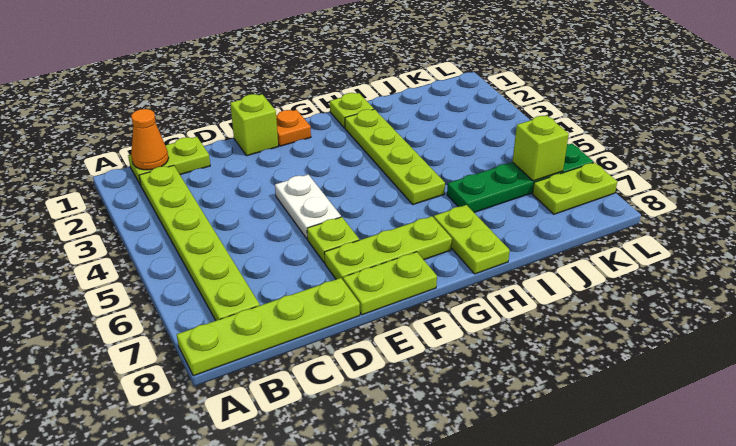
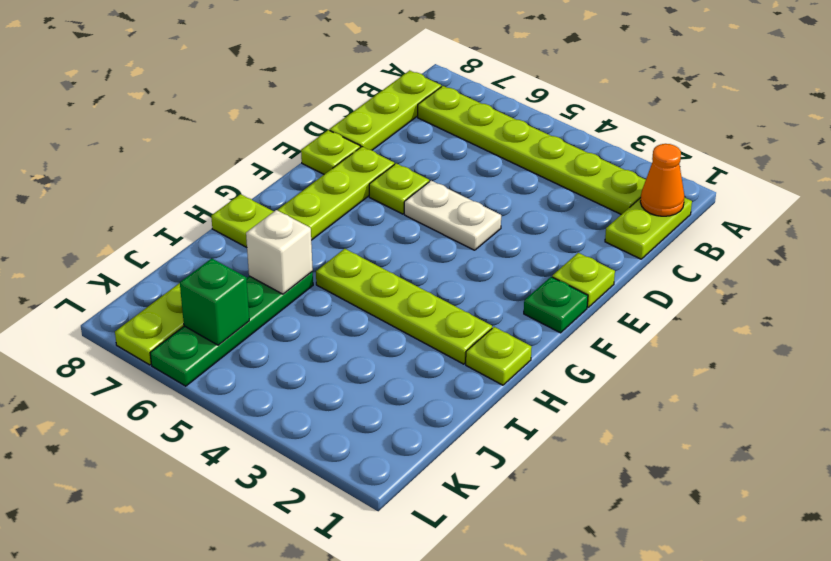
lime 1x4 plate [177,278,360,376] -> lime 1x3 plate [330,70,441,150]
lime 1x1 brick [230,94,278,156] -> lime 1x1 plate [552,253,615,307]
lime 1x2 plate [343,252,437,315] -> lime 1x1 plate [301,130,360,174]
orange 1x1 plate [276,110,311,146] -> green 1x1 plate [524,277,588,333]
none -> white 1x1 brick [246,210,313,294]
lime 1x1 brick [512,116,569,181] -> green 1x1 brick [180,258,249,345]

